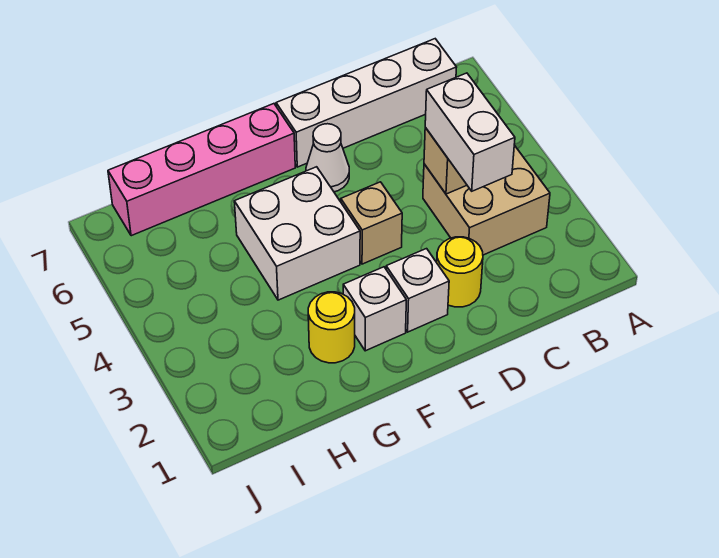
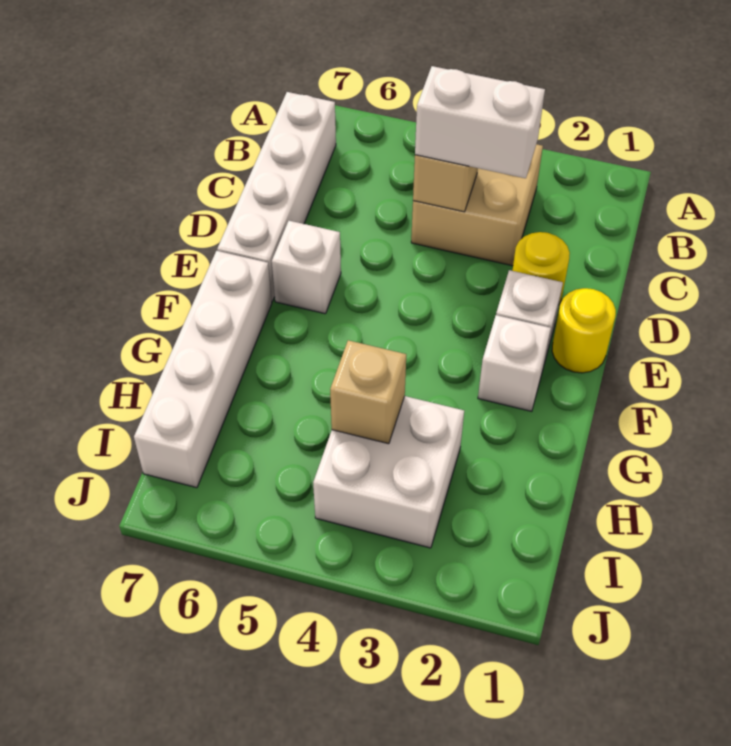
tan 1x1 brick [341,182,402,264] -> tan 1x1 brick moved to [330,340,406,444]
white 1x1 cone [306,124,349,192] -> white 1x1 brick [272,221,341,314]
white 2x2 brick [234,167,360,300] -> white 2x2 brick moved to [313,396,464,548]
pink 1x4 brick [108,104,295,236] -> white 1x4 brick [134,251,272,488]
yellow 1x1 round brick [308,292,355,363] -> yellow 1x1 round brick moved to [552,288,616,373]

